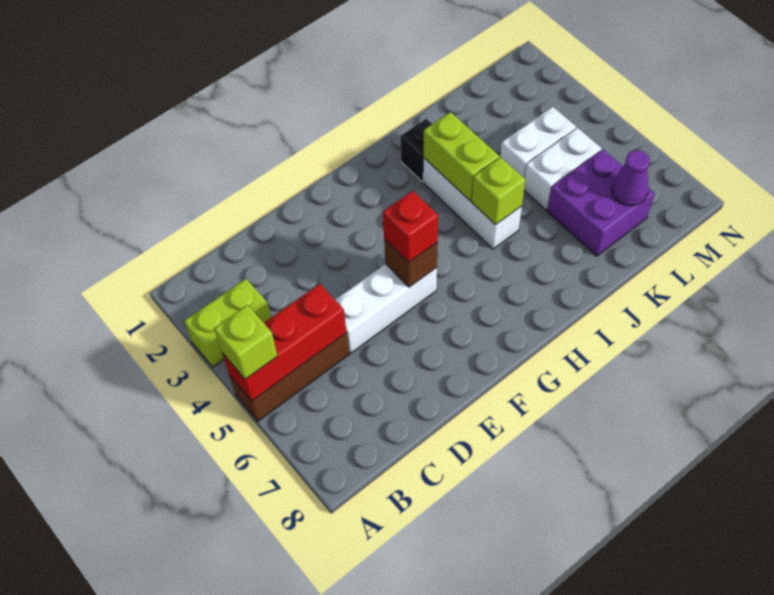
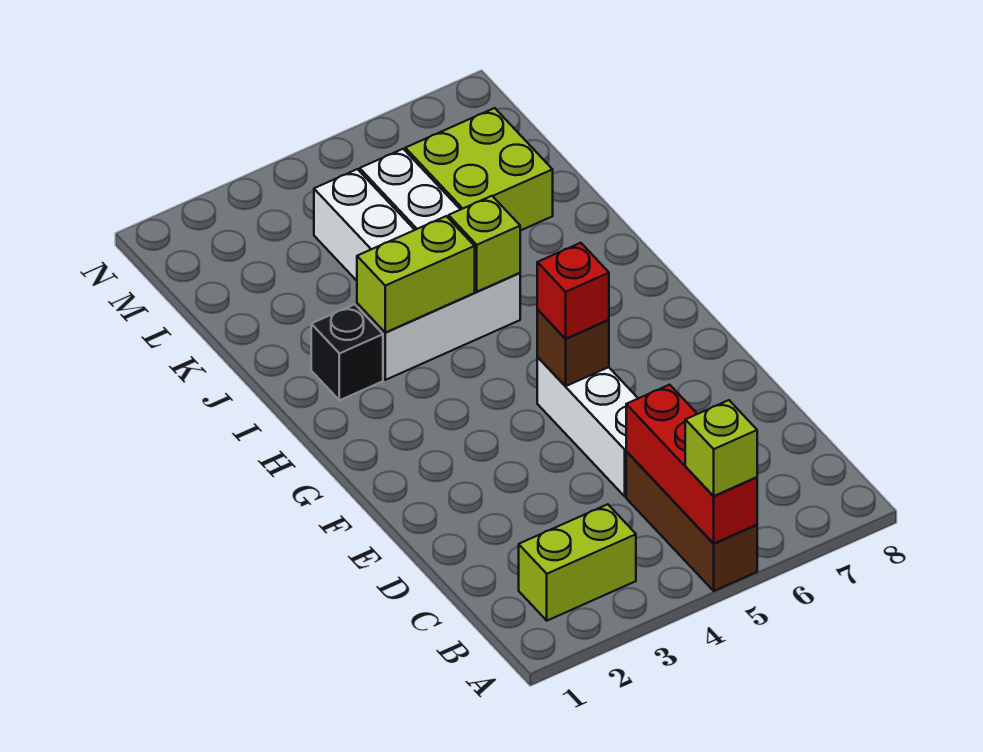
lime 1x2 brick [184,279,271,367] -> lime 1x2 brick turned to [519,504,636,621]
purple 2x2 brick [547,150,654,256] -> lime 2x2 brick [405,108,553,231]
purple 1x1 cone [612,150,650,206] -> none

